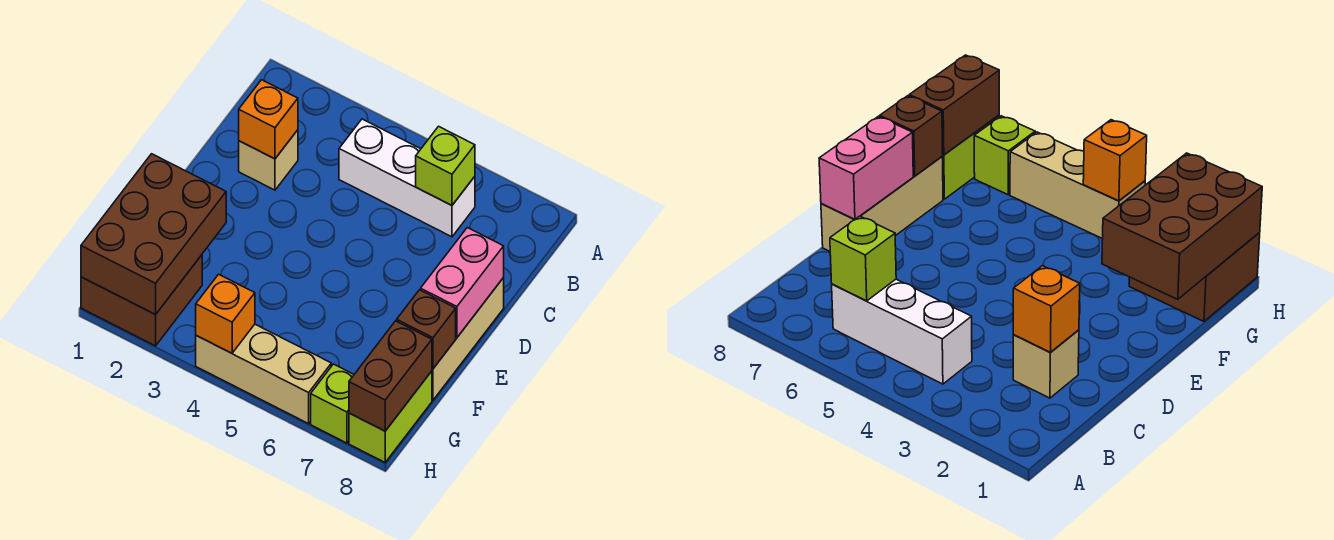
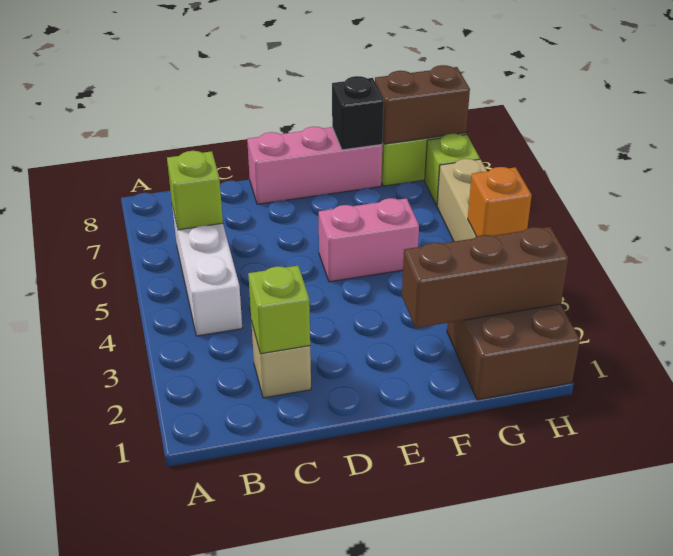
orange 1x1 brick [239,80,298,159] -> lime 1x1 brick [248,266,310,354]
tan 1x3 brick [432,278,504,400] -> pink 1x3 brick [247,127,382,204]
pink 1x2 brick [421,228,504,338] -> pink 1x2 brick moved to [319,198,419,282]
brown 2x3 brick [81,154,226,315] -> brown 1x3 brick [402,227,568,328]
brown 1x1 brick [397,290,456,369] -> black 1x1 brick [332,76,384,150]

